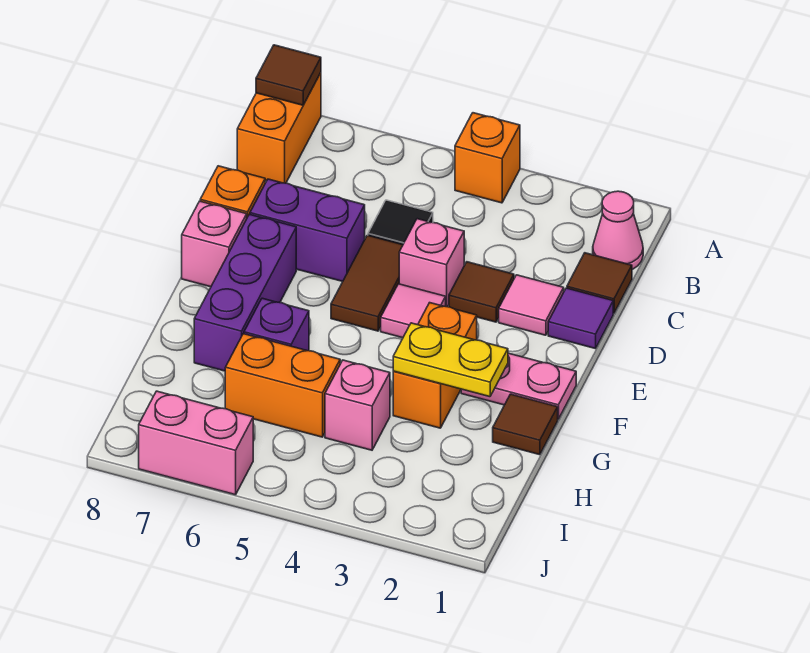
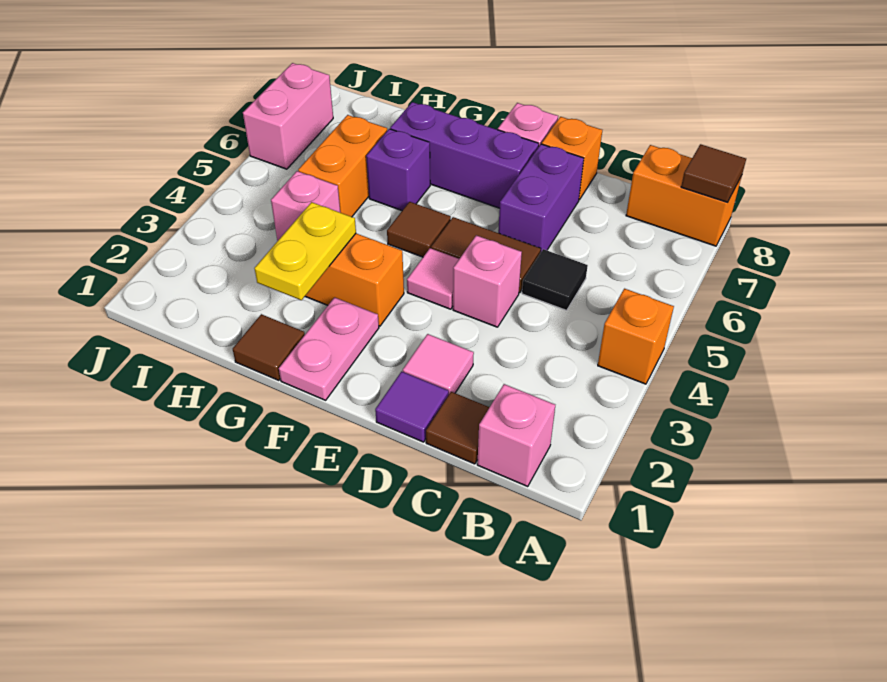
pink 1x1 cone [593,191,643,270] -> pink 1x1 brick [477,384,555,486]
brown 1x1 tile [449,262,514,322] -> brown 1x1 tile moved to [387,202,451,257]

